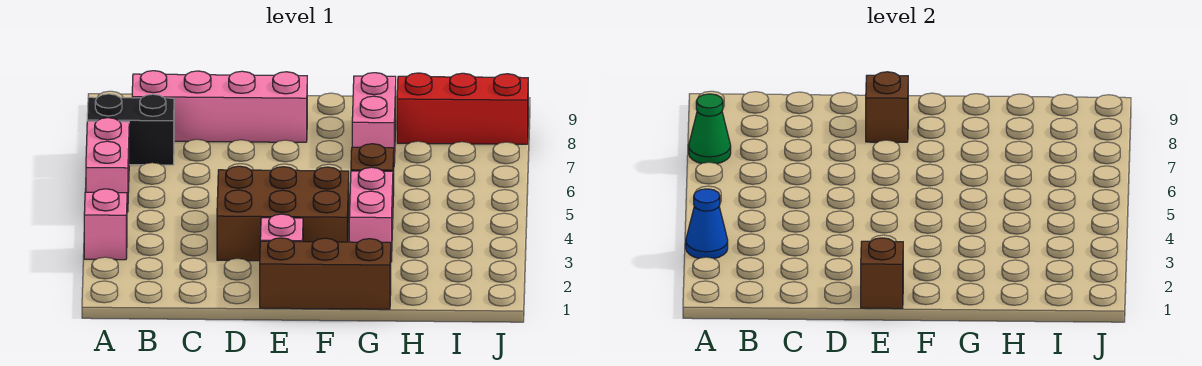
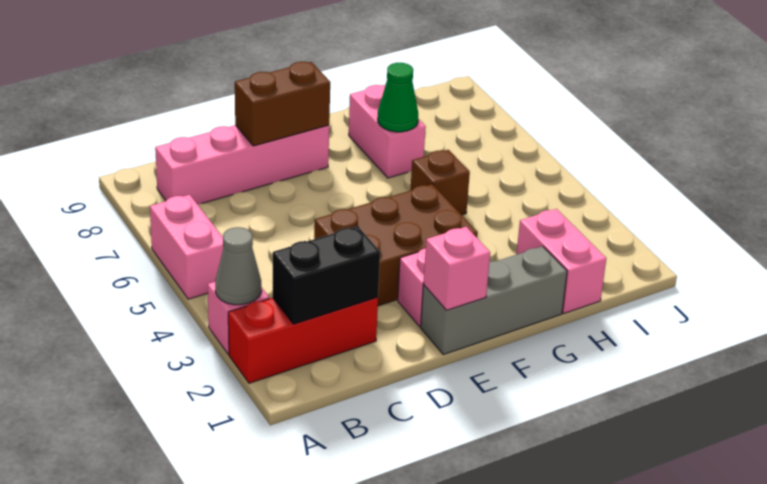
blue 1x1 cone [686,189,728,259] -> grey 1x1 cone [215,227,261,305]
black 1x2 brick [87,94,174,165] -> black 1x2 brick moved to [273,226,380,324]
green 1x1 cone [689,94,731,164] -> green 1x1 cone moved to [378,63,418,132]
brown 1x3 brick [260,238,391,309] -> grey 1x3 brick [421,246,567,355]
brown 1x1 brick [861,238,903,309] -> pink 1x1 brick [423,227,490,310]
brown 1x1 brick [866,72,908,142] -> brown 1x2 brick [235,62,330,146]
pink 1x2 brick [349,167,393,262] -> pink 1x2 brick moved to [516,209,606,313]
red 1x3 brick [397,73,528,144] -> red 1x3 brick moved to [228,297,378,383]

